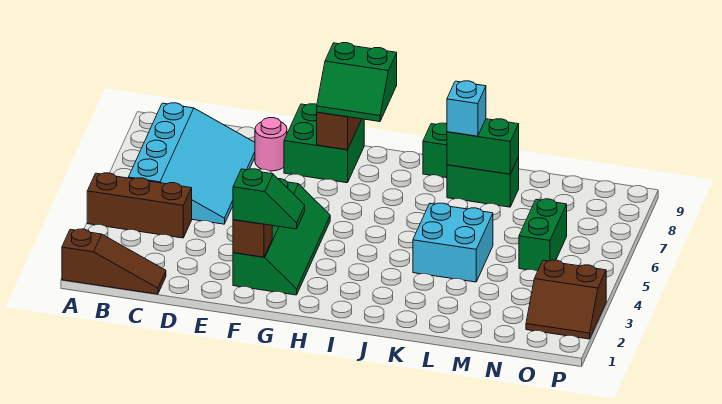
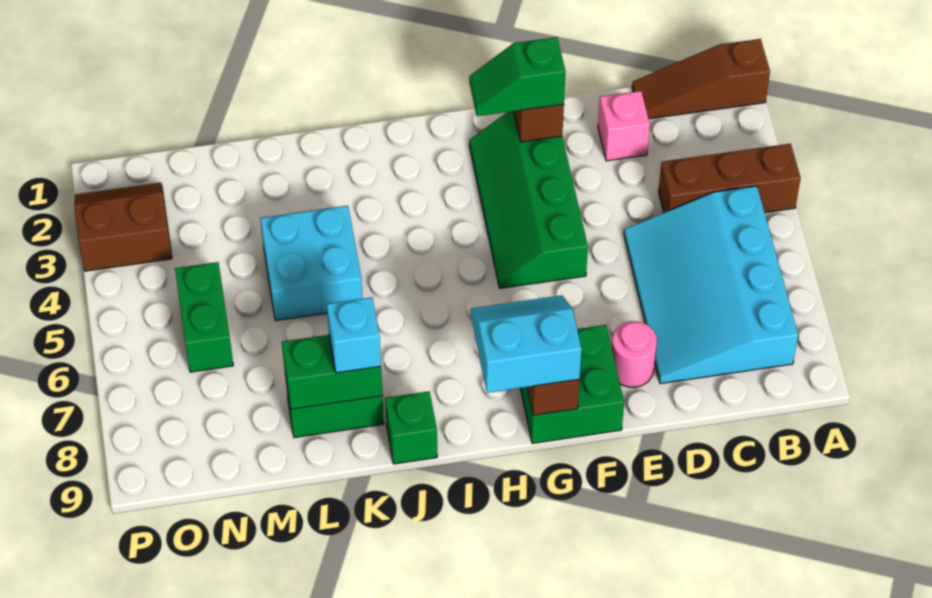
none -> pink 1x1 brick [598,91,650,161]
green 2x2 slope [317,43,397,122] -> cyan 2x2 slope [471,295,582,393]

